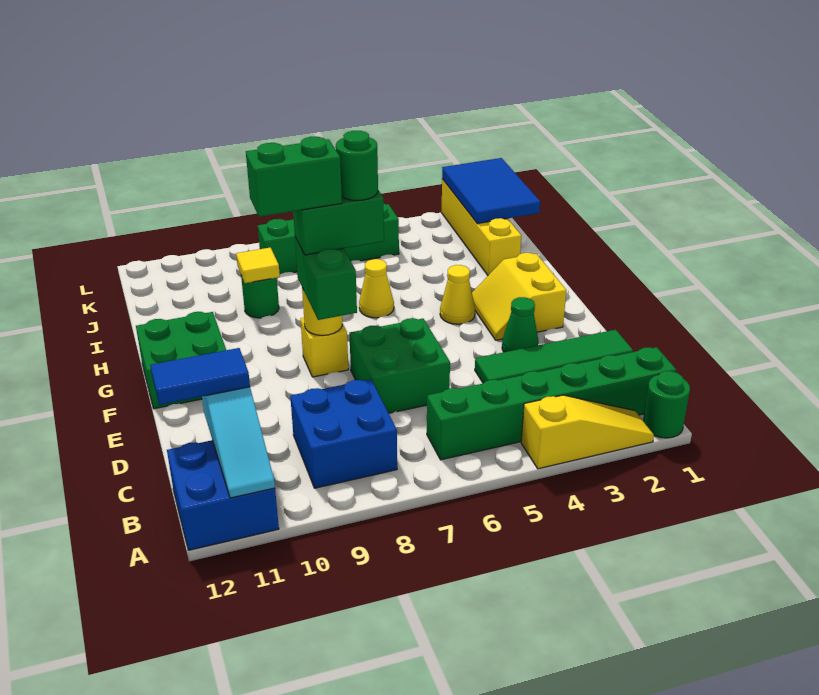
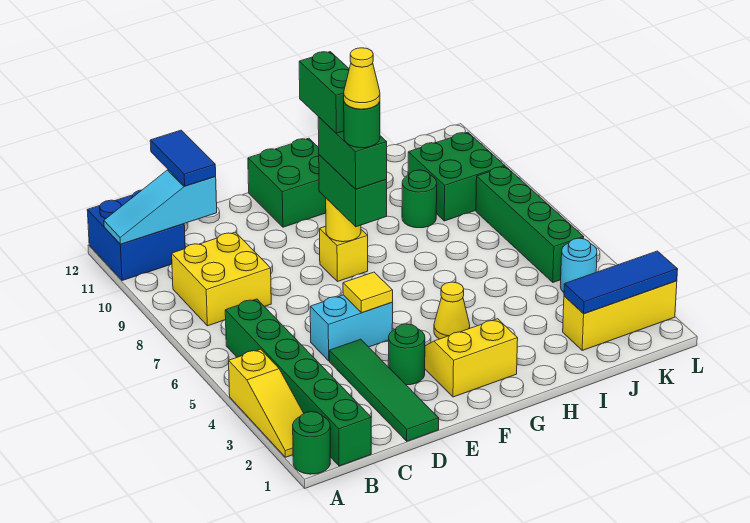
blue 2x2 brick [290,379,397,488] -> yellow 2x2 brick [172,232,271,326]
none -> cyan 1x2 brick [310,295,393,361]
green 2x2 brick [349,318,450,413] -> green 2x2 brick moved to [408,132,505,221]
green 1x1 cone [502,297,539,352] -> green 1x1 round brick [388,324,425,385]
green 1x2 brick [295,237,357,320] -> green 1x2 brick turned to [319,155,387,227]
yellow 1x1 cone [359,259,394,318] -> yellow 1x1 cone moved to [344,48,380,109]
yellow 1x4 brick [442,179,521,275] -> yellow 1x3 brick [563,281,677,350]
yellow 1x1 tile [236,247,280,283] -> yellow 1x1 tile moved to [343,272,393,313]
blue 2x3 tile [442,158,540,224] -> blue 1x3 tile [564,251,678,314]
none -> cyan 1x1 round brick [560,238,597,293]

